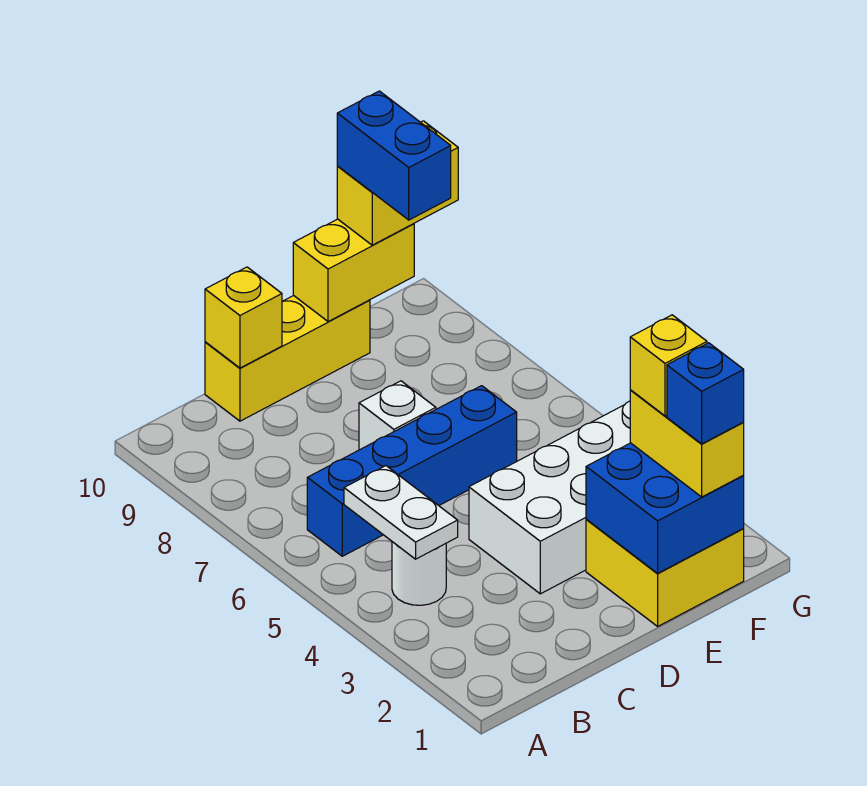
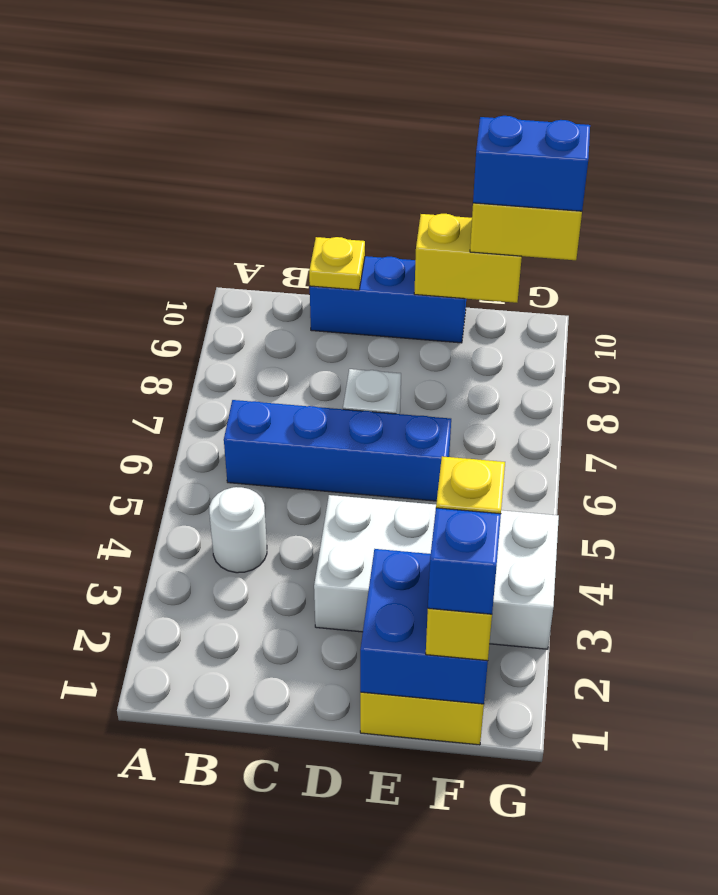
white 1x2 plate [344,466,458,559] -> none
yellow 1x3 brick [205,296,370,421] -> blue 1x3 brick [310,256,466,343]
yellow 1x1 brick [205,267,282,368] -> yellow 1x1 plate [309,237,365,290]
blue 1x2 brick [337,91,451,220] -> blue 1x2 brick turned to [473,116,590,211]

